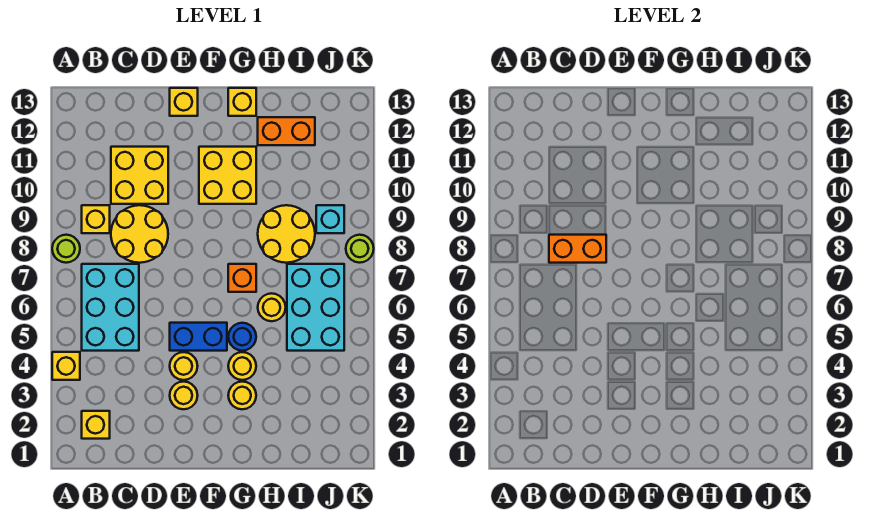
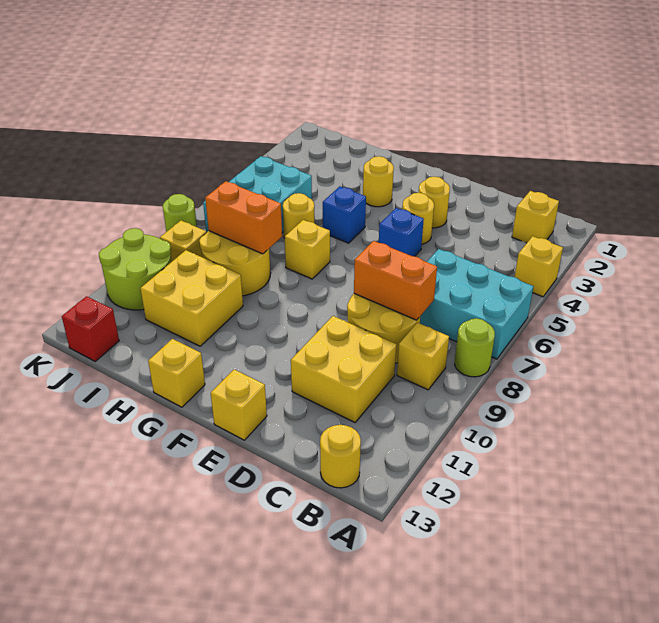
cyan 2x3 brick [82,264,139,351] -> cyan 2x3 brick turned to [420,249,533,359]
blue 1x2 brick [170,323,227,351] -> blue 1x1 brick [379,208,424,256]
yellow 2x2 brick [199,147,256,204] -> yellow 2x2 brick moved to [140,250,243,346]
yellow 1x1 round brick [228,352,256,380] -> yellow 1x1 round brick moved to [320,425,361,488]
blue 1x1 round brick [228,323,256,351] -> blue 1x1 brick [323,187,366,243]
orange 1x1 brick [228,264,256,292] -> yellow 1x1 brick [285,220,330,279]
orange 1x2 brick [258,117,315,145] -> orange 1x2 brick moved to [205,181,282,254]
cyan 1x1 brick [316,205,344,233] -> yellow 1x1 brick [160,221,206,261]
none -> lime 2x2 round brick [99,228,172,310]
none -> red 1x1 brick [62,296,119,361]

